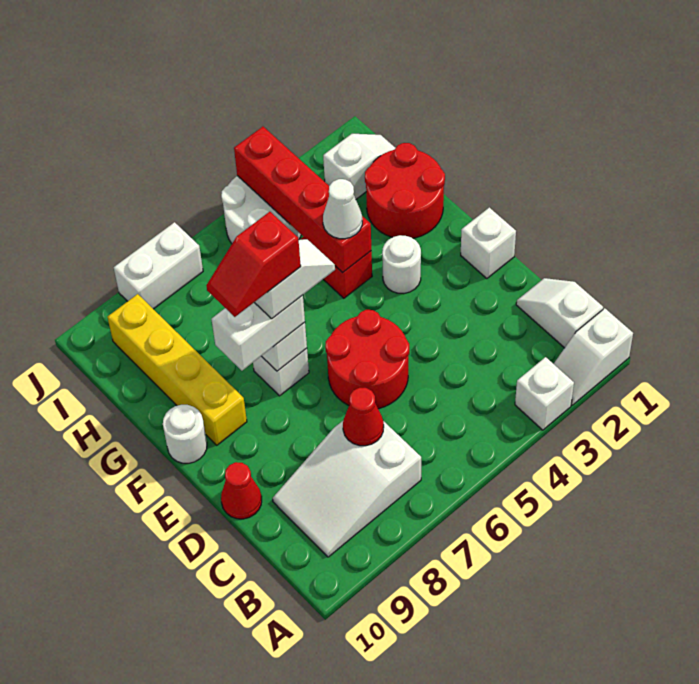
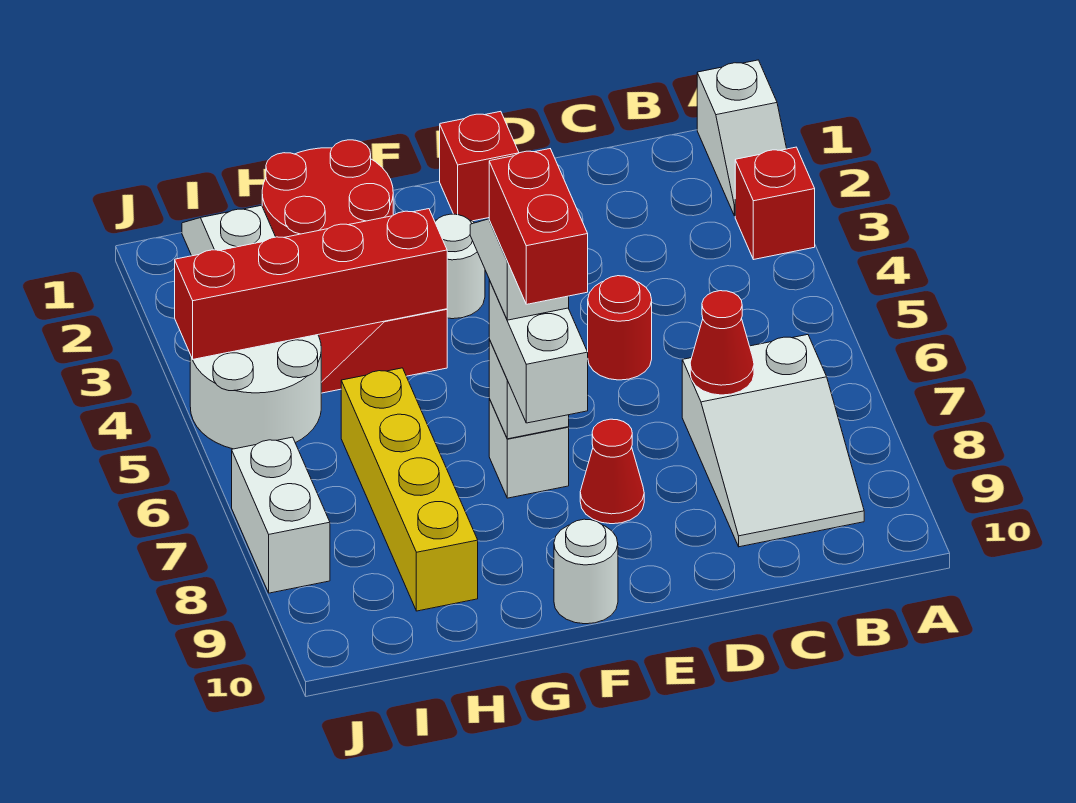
white 1x1 brick [515,357,574,430] -> red 1x1 brick [735,147,815,260]
white 1x2 slope [516,278,603,348] -> none
red 2x2 round brick [325,310,409,409] -> red 1x1 round brick [588,276,652,380]
red 1x1 cone [221,462,262,519] -> red 1x1 cone moved to [580,419,644,524]
white 1x1 brick [461,207,516,279] -> red 1x1 brick [440,111,519,221]
red 1x2 slope [206,212,301,317] -> red 1x2 brick [489,149,588,304]
yellow 1x4 brick [108,294,247,445] -> yellow 1x4 brick turned to [341,368,478,611]
white 1x1 cone [323,179,362,239] -> none

